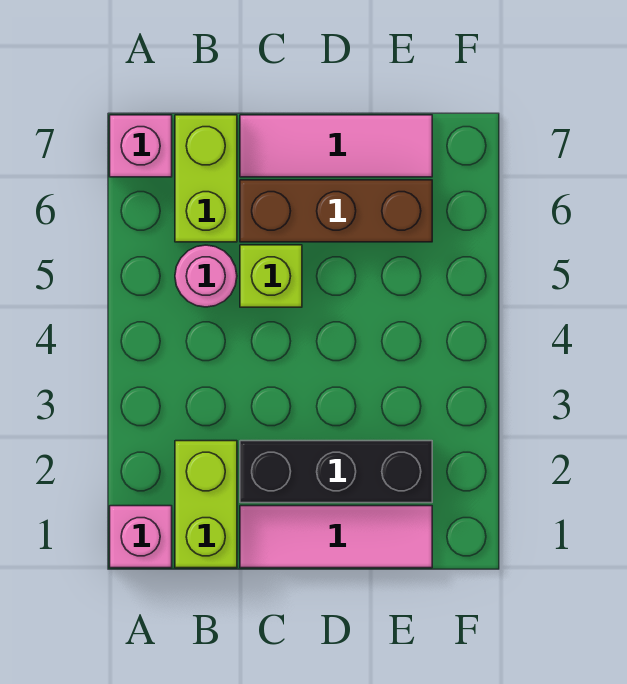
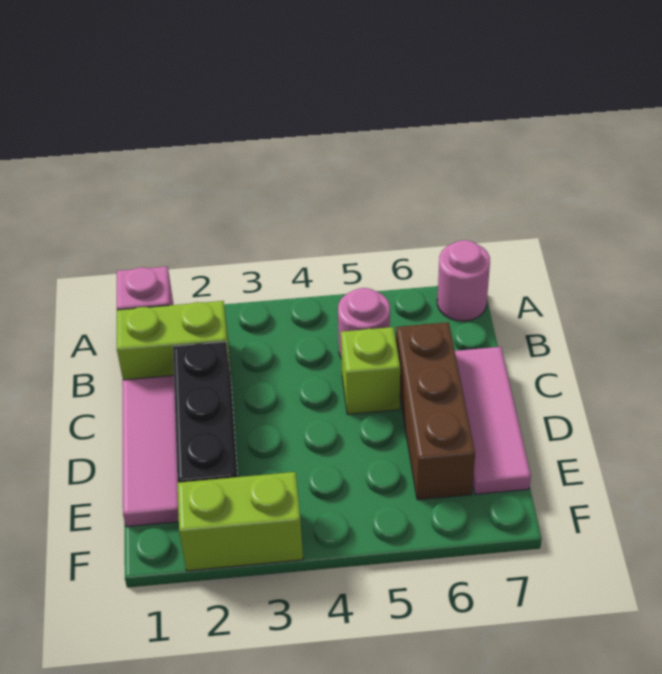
pink 1x1 brick [110,115,172,177] -> pink 1x1 round brick [437,240,490,321]
lime 1x2 brick [175,115,237,242] -> lime 1x2 brick moved to [178,472,303,571]

